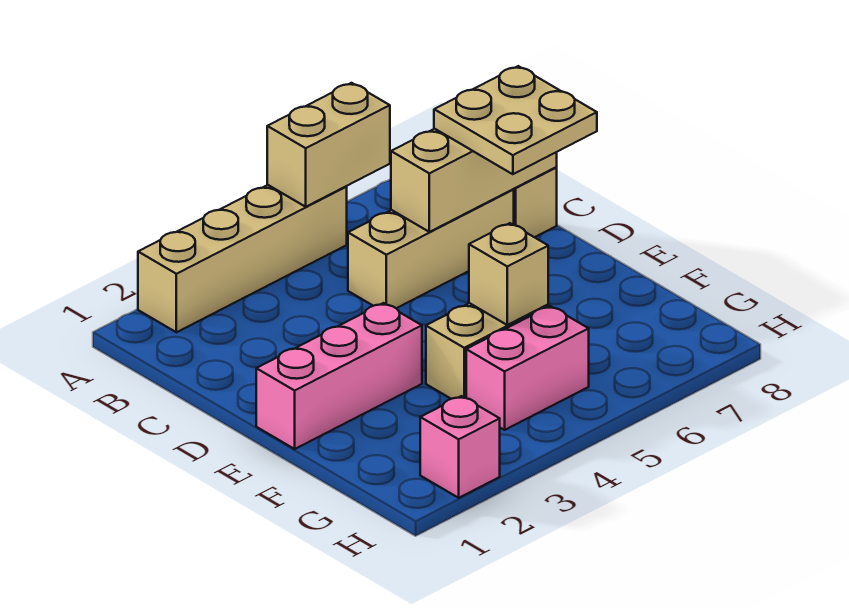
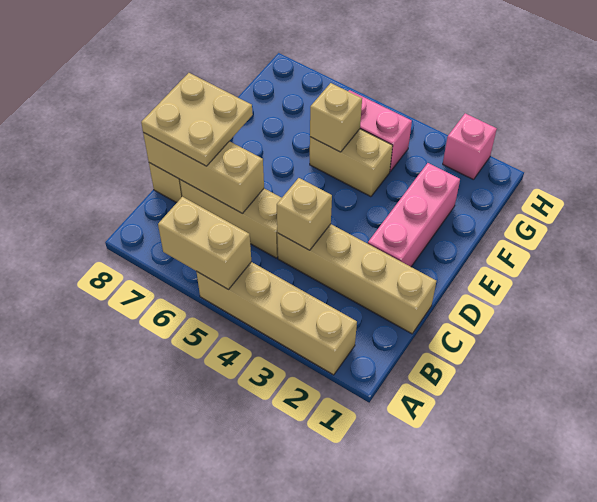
none -> tan 1x4 brick [277,224,436,334]
none -> tan 1x1 brick [277,178,332,250]
pink 1x3 brick [256,303,422,449] -> pink 1x3 brick turned to [368,163,460,267]

